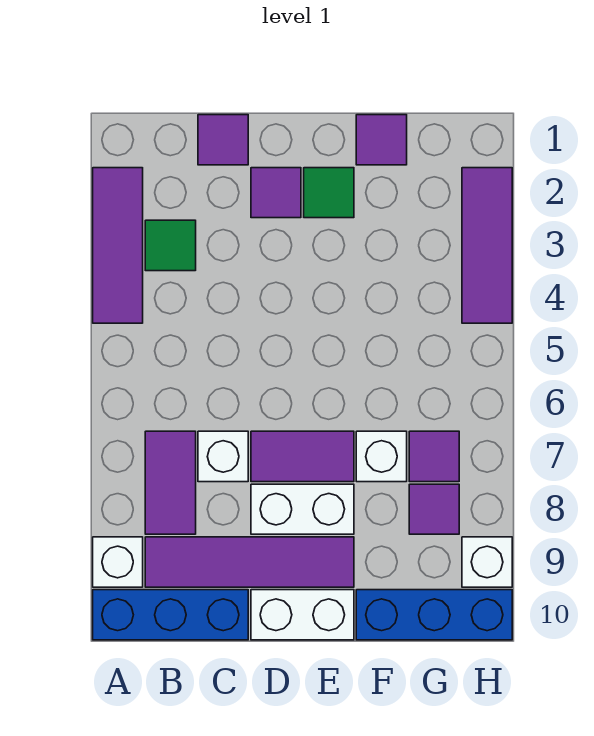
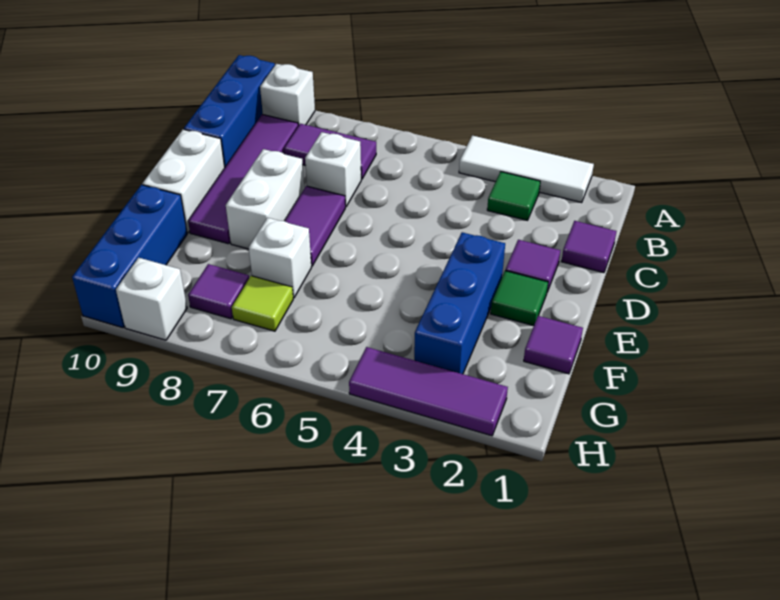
purple 1x3 tile [93,168,143,323] -> white 1x3 tile [459,136,594,203]
none -> blue 1x3 brick [414,232,505,374]
purple 1x1 tile [409,431,459,482] -> lime 1x1 tile [232,276,293,331]

